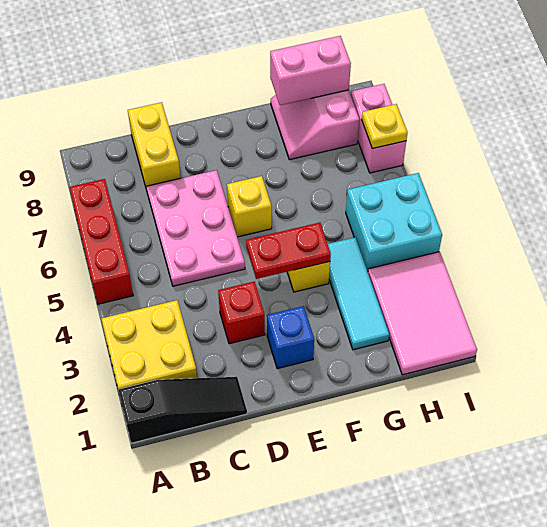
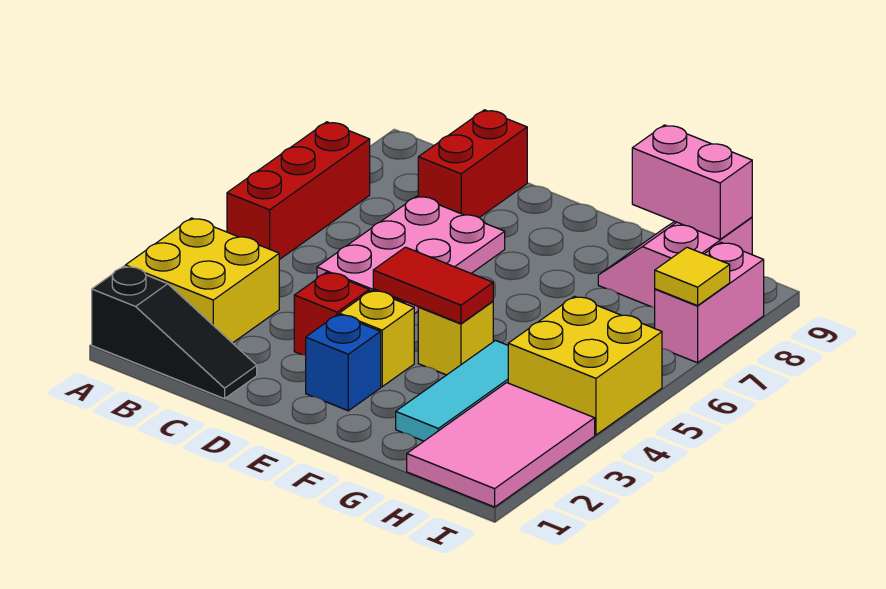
yellow 1x2 brick [128,102,181,190] -> red 1x2 brick [418,110,527,217]
red 1x2 plate [246,223,331,279] -> red 1x2 tile [373,247,493,324]
yellow 1x1 brick [227,176,272,237] -> yellow 1x1 brick moved to [339,290,414,387]
cyan 2x2 brick [346,173,442,272] -> yellow 2x2 brick [508,296,662,435]
yellow 1x1 plate [362,104,407,149] -> yellow 1x1 tile [655,247,730,306]

